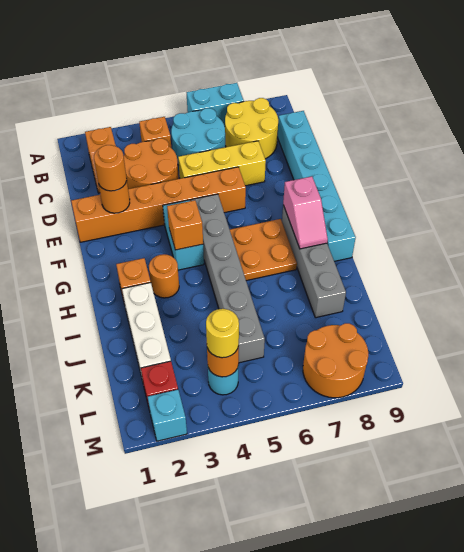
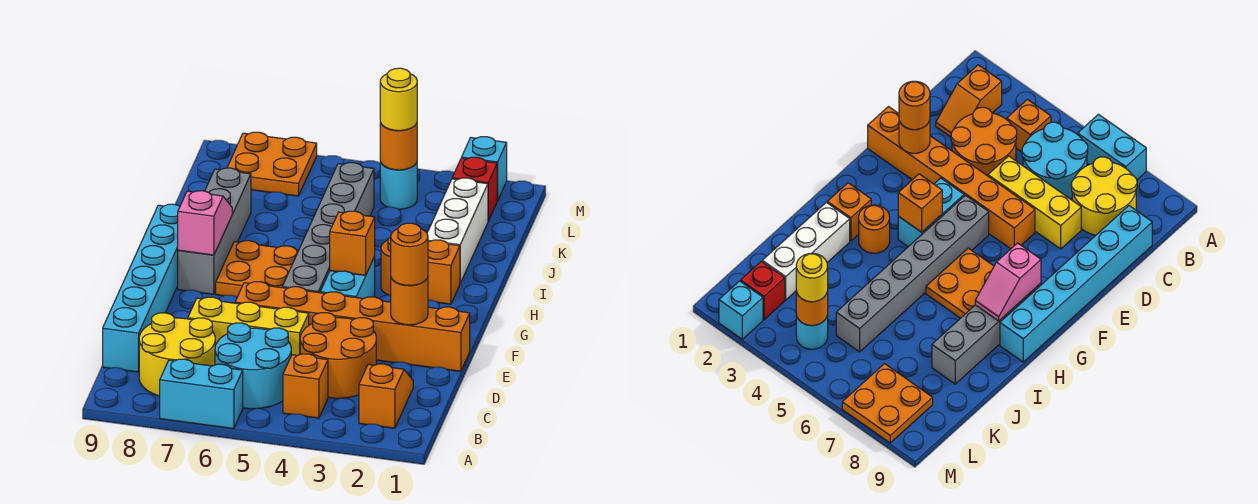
orange 2x2 round brick [303,323,368,398] -> orange 2x2 plate [227,132,317,196]

